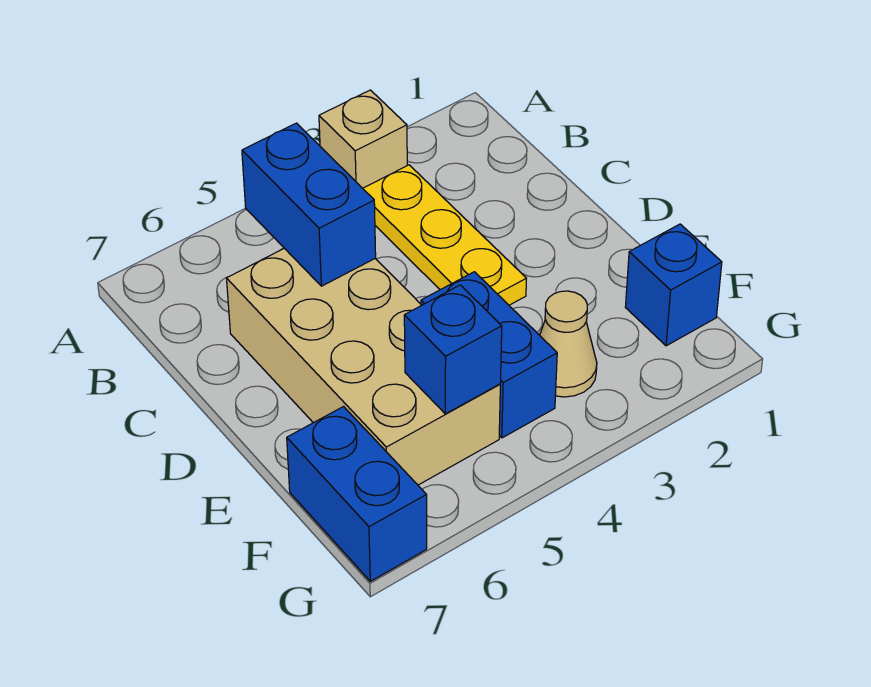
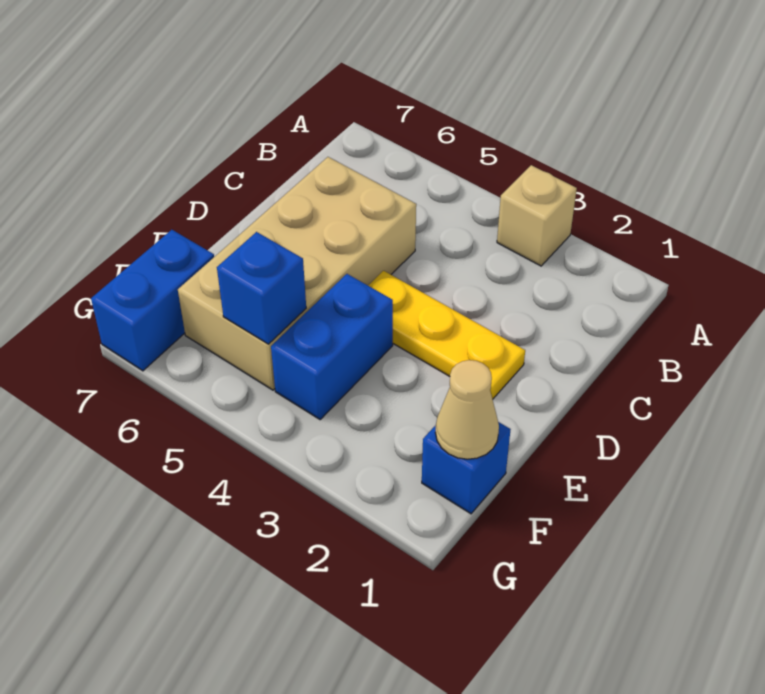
yellow 1x3 plate [363,165,526,305] -> yellow 1x3 plate turned to [368,271,525,399]
blue 1x2 brick [242,123,376,286] -> none
tan 1x1 cone [540,291,597,397] -> tan 1x1 cone moved to [435,360,499,459]

